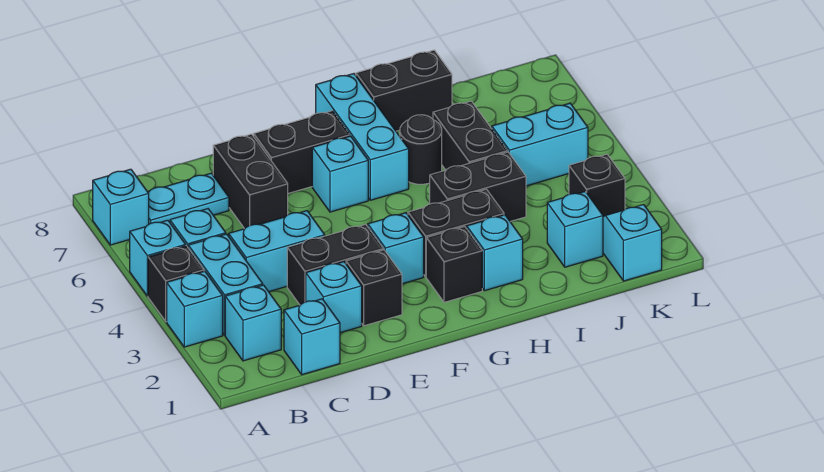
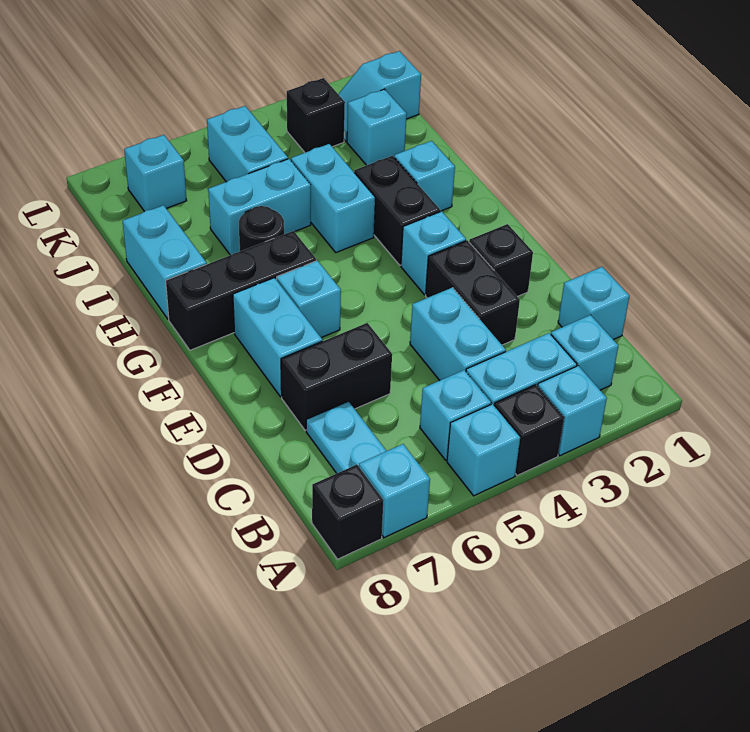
cyan 1x1 brick [306,262,362,333] -> cyan 1x1 brick moved to [124,135,187,212]
black 1x2 brick [254,111,350,193] -> cyan 1x2 brick [233,278,322,397]
black 1x1 brick [426,227,482,302] -> black 1x1 brick moved to [312,465,384,559]
cyan 1x3 brick [316,74,409,200] -> black 1x3 brick [166,231,316,350]
black 1x2 brick [430,152,526,222] -> cyan 1x2 brick [291,144,375,253]
black 1x2 brick [356,50,452,131] -> cyan 1x2 brick [123,205,207,319]
black 1x2 brick [433,101,507,170] -> cyan 1x2 brick [208,159,311,255]

